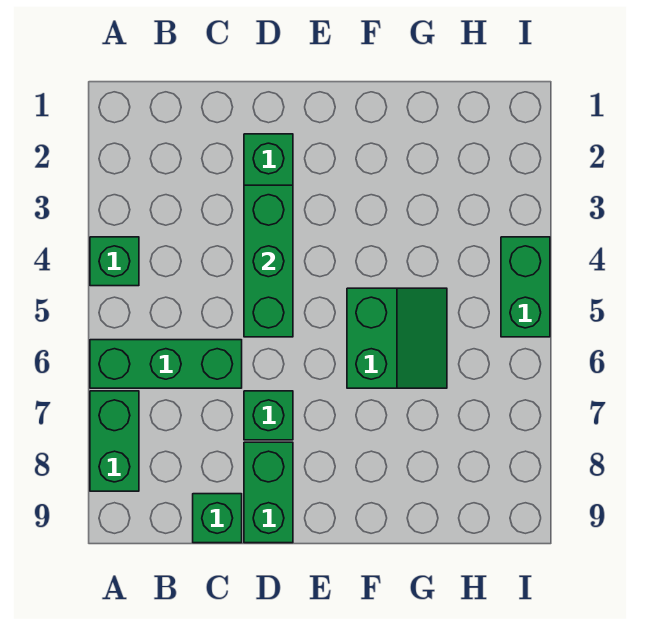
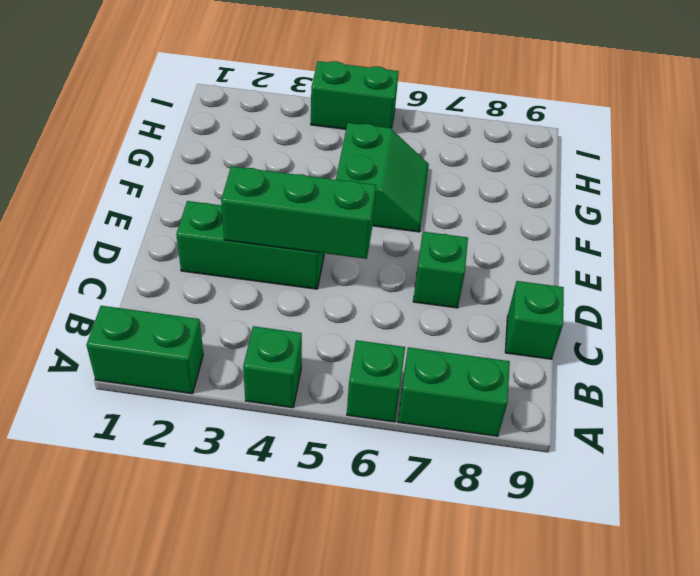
green 1x3 brick [90,340,242,388] -> green 1x1 brick [347,340,405,422]
green 1x2 brick [244,442,293,543] -> green 1x2 brick moved to [86,306,203,394]
green 2x2 slope [347,288,447,388] -> green 2x2 slope turned to [336,123,429,232]

